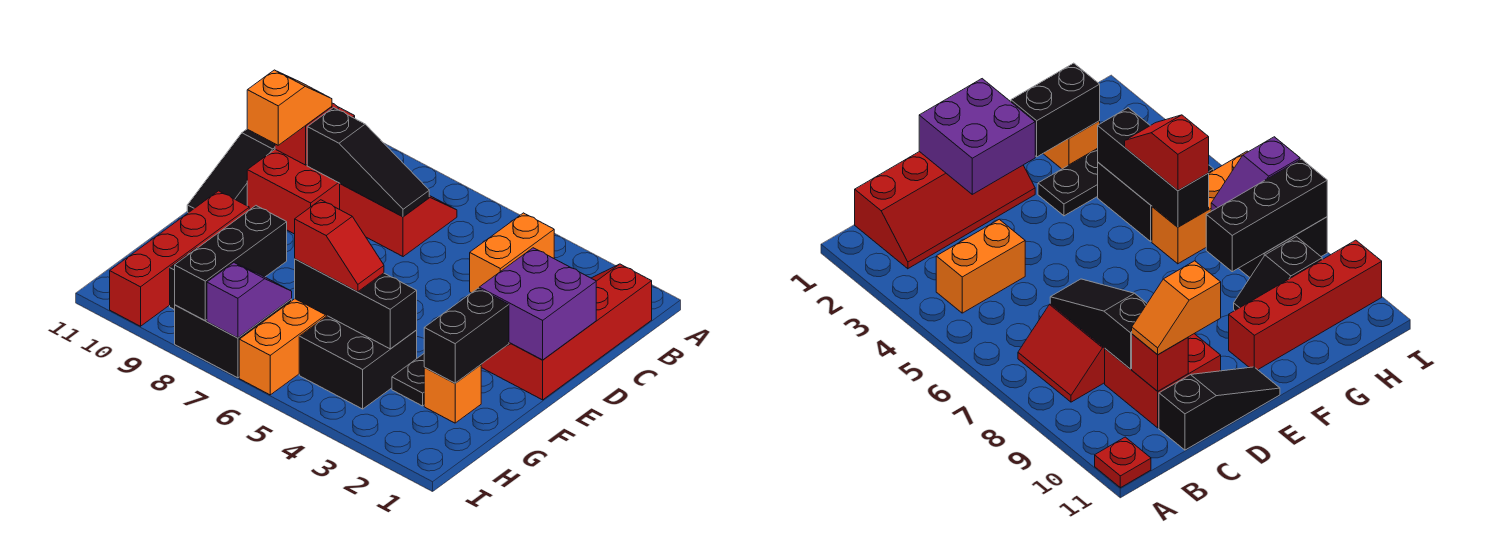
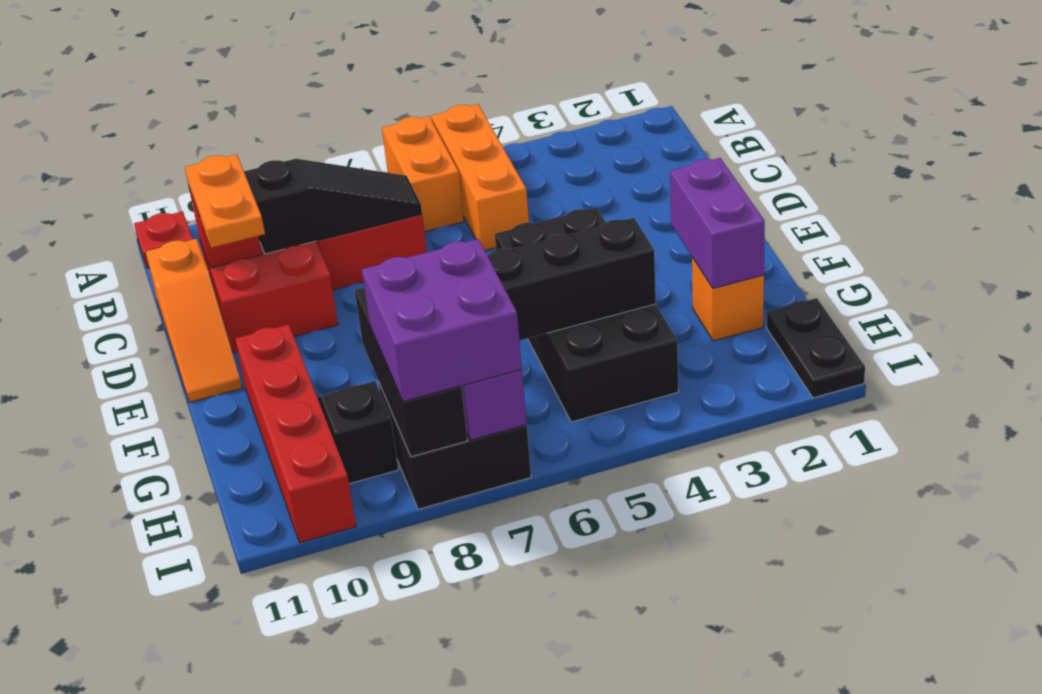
red 2x4 slope [481,264,652,400] -> none
orange 1x2 brick [470,213,554,293] -> orange 1x2 brick moved to [382,116,464,232]
orange 1x2 slope [247,70,332,145] -> orange 1x2 plate [185,154,265,248]
black 1x3 slope [187,129,275,213] -> orange 1x3 slope [146,239,242,402]
purple 2x2 brick [479,248,596,360] -> purple 2x2 brick moved to [362,239,522,402]
black 1x2 brick [424,288,509,383] -> purple 1x2 brick [670,158,765,289]
black 1x2 plate [392,354,425,406] -> black 1x2 plate moved to [767,298,865,398]
black 2x2 brick [299,316,417,409] -> black 2x4 brick [495,207,678,422]
red 1x2 slope [295,200,384,292] -> none
orange 1x3 brick [239,299,327,395] -> orange 1x3 brick moved to [431,104,529,251]

